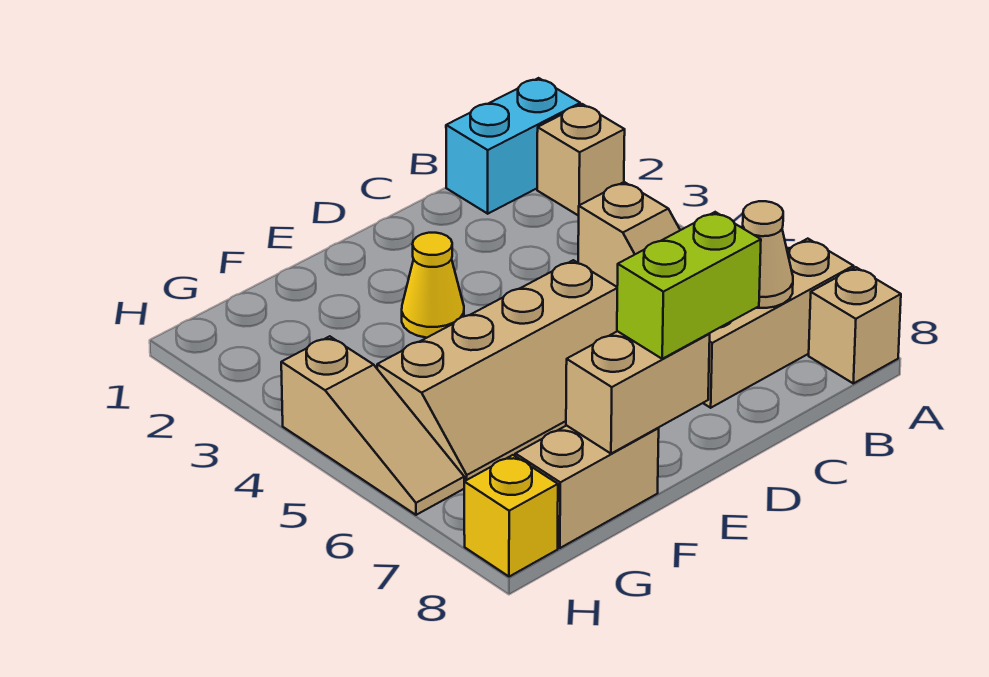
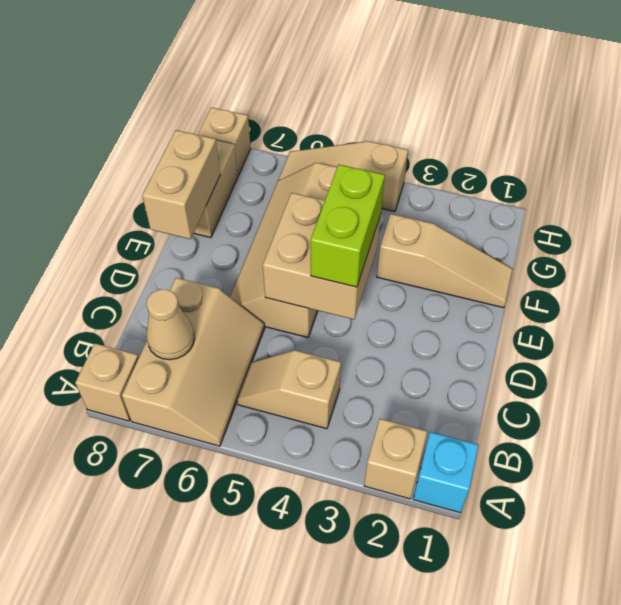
cyan 1x2 brick [446,78,580,214] -> cyan 1x1 brick [413,432,479,513]
none -> tan 2x2 brick [263,193,381,319]
lime 1x2 brick [617,212,761,359] -> lime 1x2 brick moved to [311,165,385,287]
yellow 1x1 cone [402,233,464,338] -> none
none -> tan 1x3 slope [377,214,513,308]
yellow 1x1 brick [464,455,558,577] -> tan 1x1 brick [198,107,251,176]

